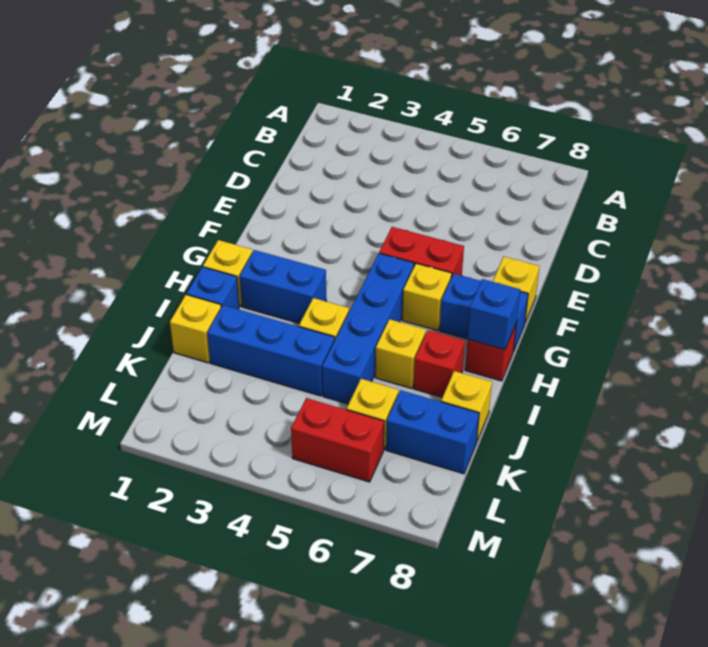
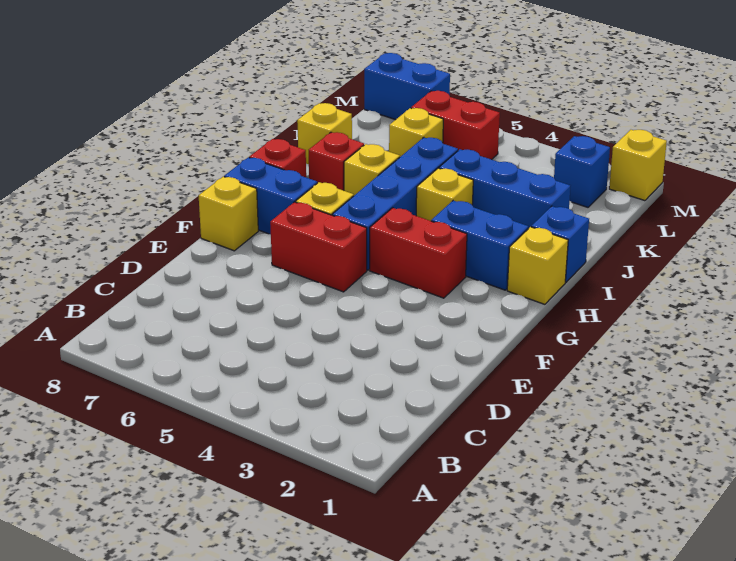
none -> red 1x2 brick [370,208,467,298]
blue 1x1 brick [468,279,520,350] -> blue 1x1 brick moved to [554,136,610,207]
yellow 1x1 brick [170,295,221,363] -> yellow 1x1 brick moved to [609,130,667,201]
blue 1x2 brick [386,390,479,474] -> blue 1x2 brick moved to [364,53,450,120]

